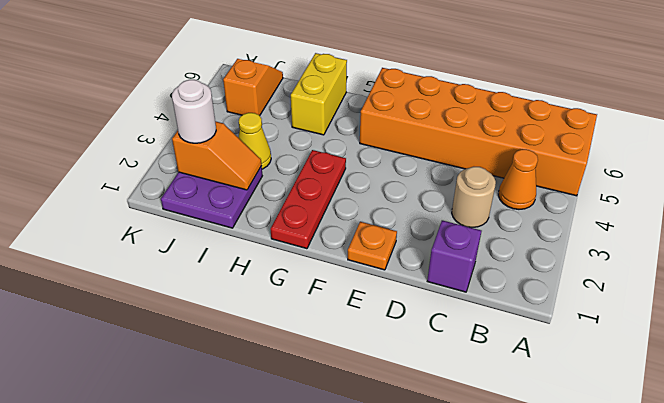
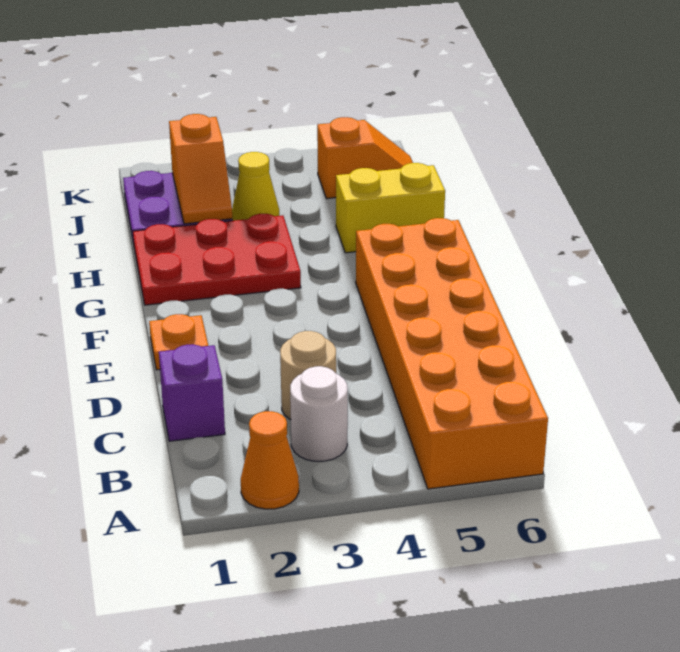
orange 1x1 cone [498,149,538,209] -> orange 1x1 cone moved to [241,411,299,509]
red 1x3 plate [271,150,346,249] -> red 2x3 plate [133,214,301,305]
white 1x1 round brick [172,80,216,143] -> white 1x1 round brick moved to [290,366,348,461]

